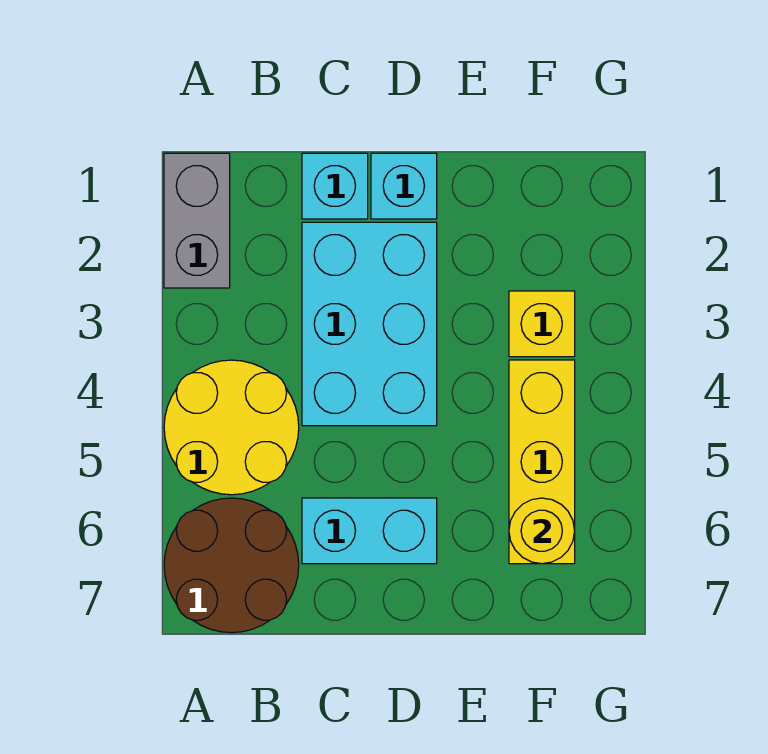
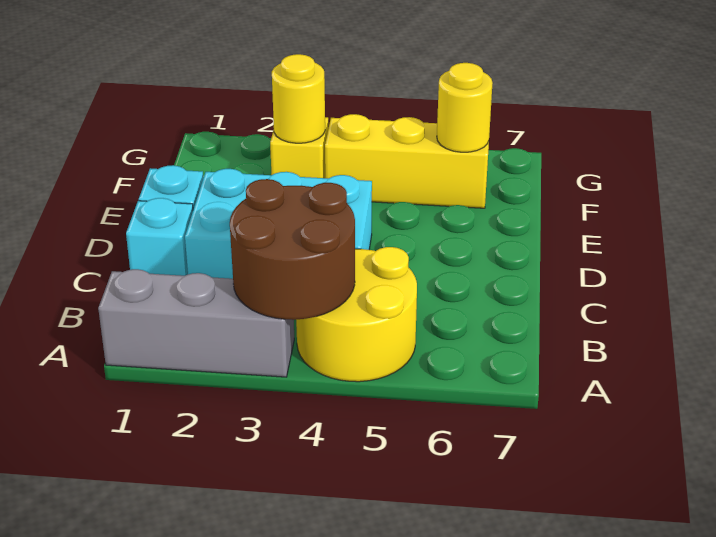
grey 1x2 brick [164,153,230,288] -> grey 1x3 brick [98,269,294,377]
brown 2x2 round brick [164,498,299,633] -> brown 2x2 round brick moved to [230,179,355,320]
cyan 1x2 brick [302,498,437,564] -> none
none -> yellow 1x1 round brick [272,54,325,143]

